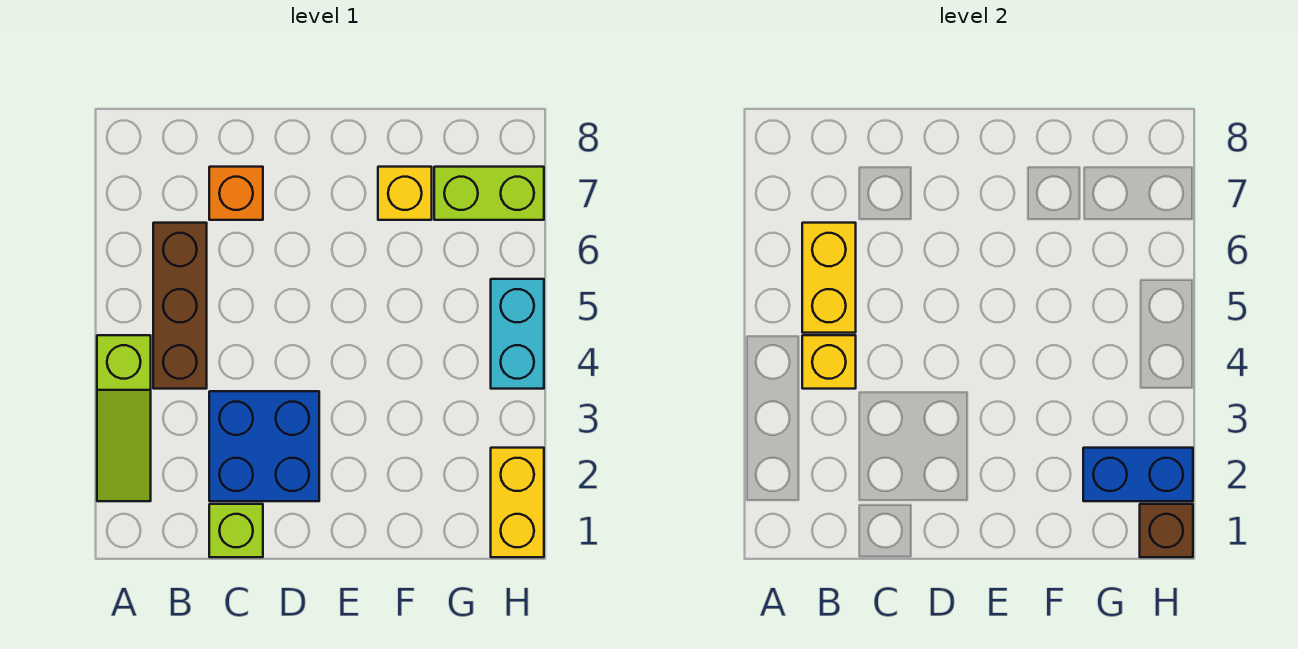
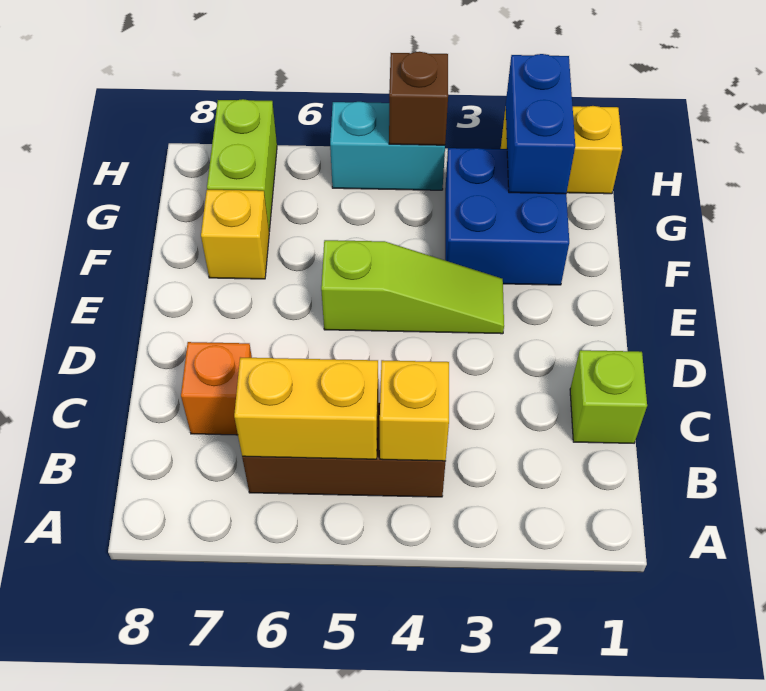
lime 1x3 slope [97,335,151,501] -> lime 1x3 slope moved to [321,240,504,334]
blue 2x2 brick [209,391,319,501] -> blue 2x2 brick moved to [445,148,569,285]
brown 1x1 brick [1140,504,1193,557] -> brown 1x1 brick moved to [389,52,448,145]

